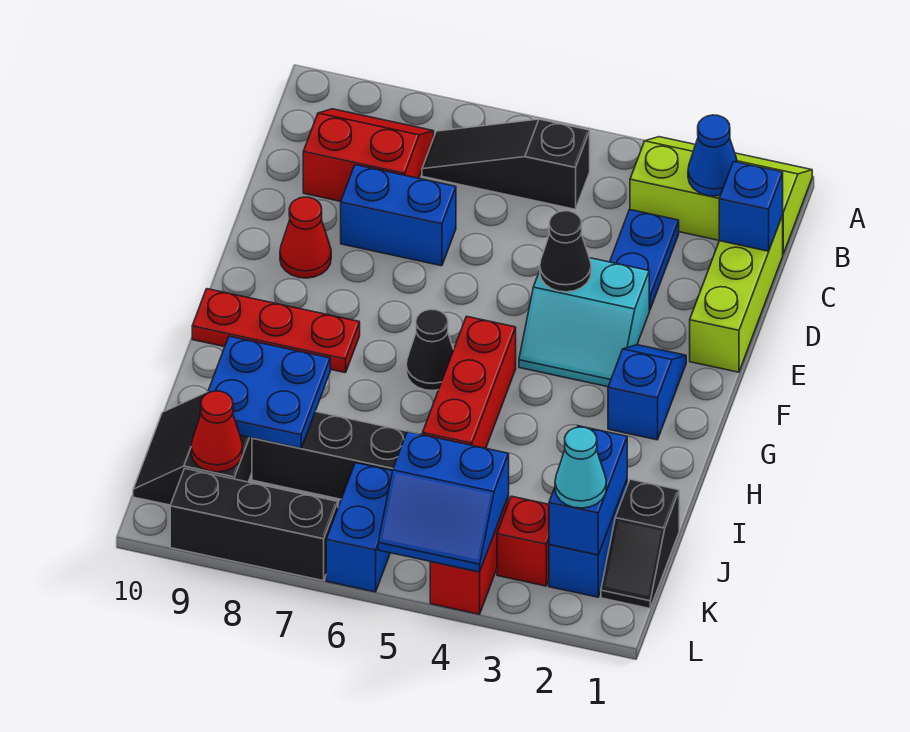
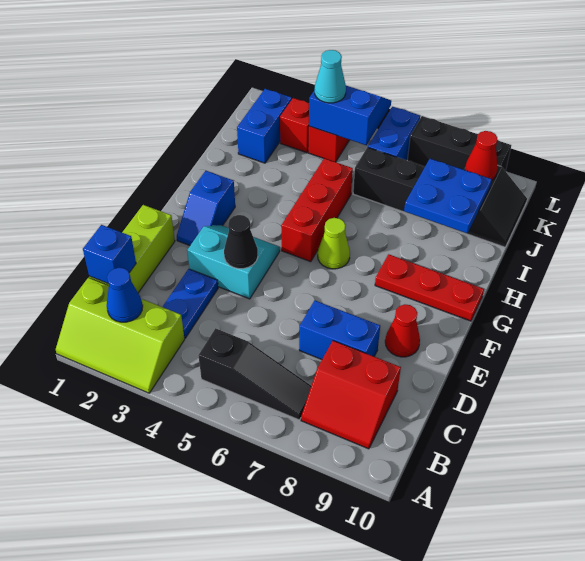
black 1x1 cone [406,310,454,391] -> lime 1x1 cone [318,218,350,269]
black 1x2 slope [601,479,679,608] -> none
blue 1x2 brick [549,426,627,555] -> none
cyan 1x1 cone [555,427,606,508] -> cyan 1x1 cone moved to [315,50,346,103]

